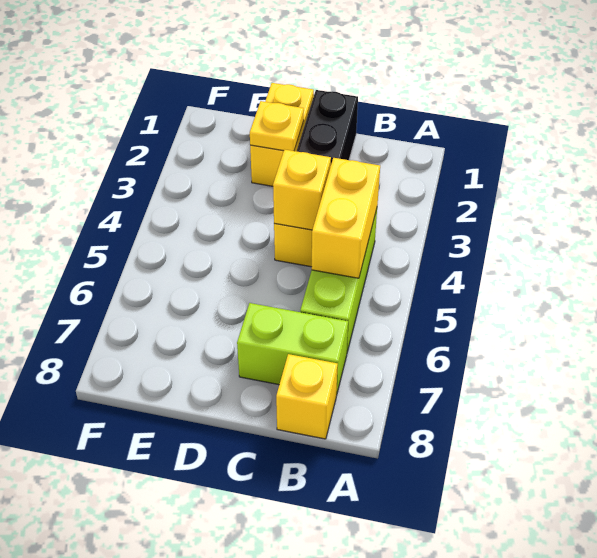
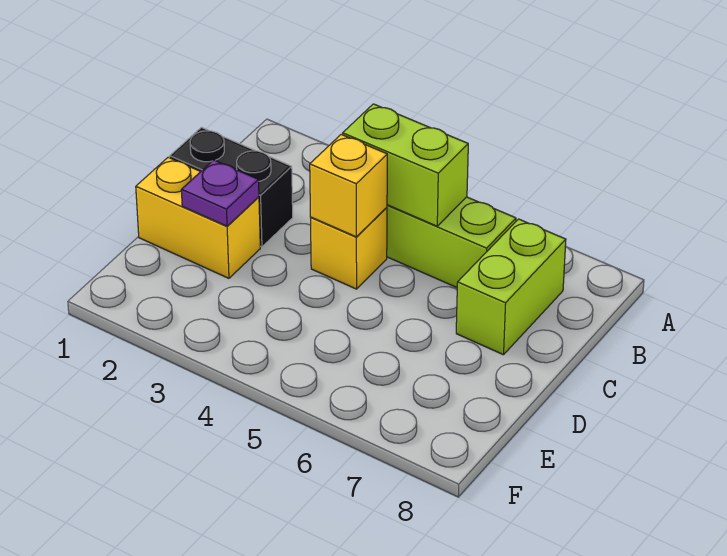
yellow 1x2 brick [312,158,380,278] -> lime 1x2 brick [343,104,468,226]
yellow 1x1 brick [276,354,338,439] -> none
yellow 1x1 plate [250,101,304,151] -> purple 1x1 plate [181,160,259,226]

